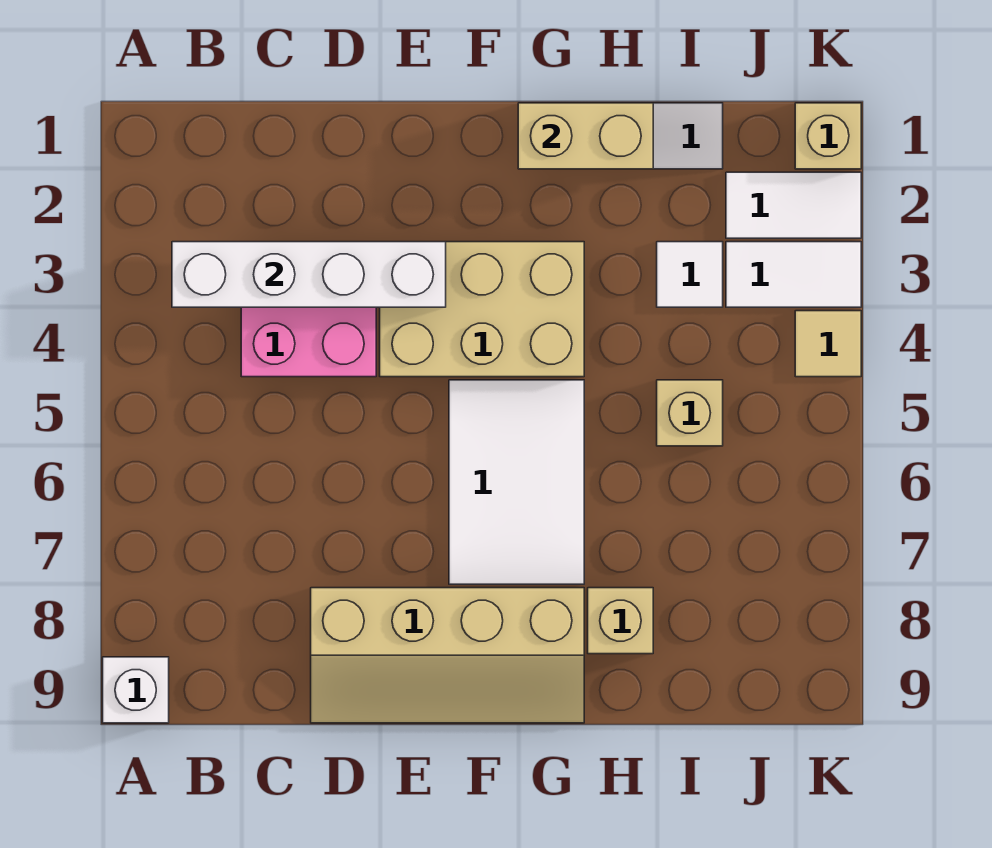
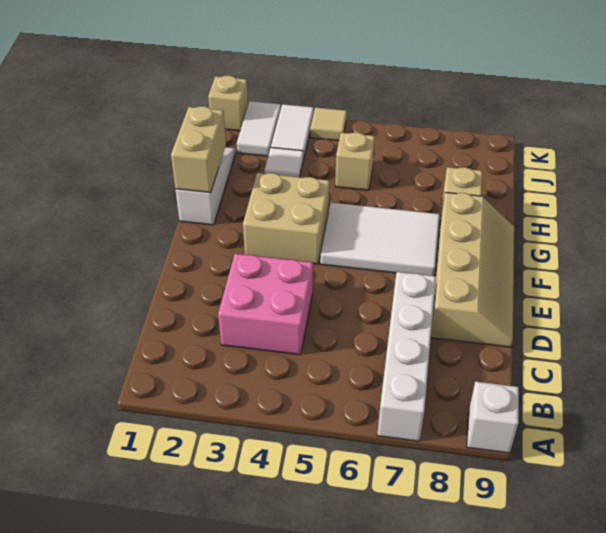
white 1x4 brick [172,242,446,307] -> white 1x4 brick moved to [377,272,436,441]
tan 2x3 brick [380,242,584,377] -> tan 2x2 brick [243,173,329,264]

